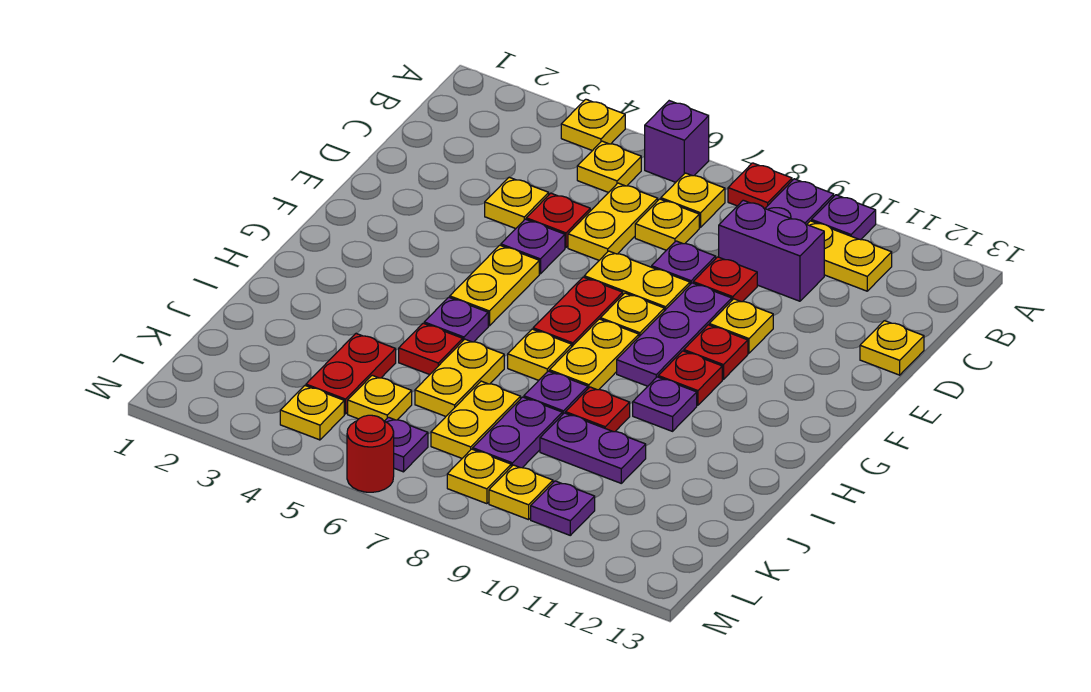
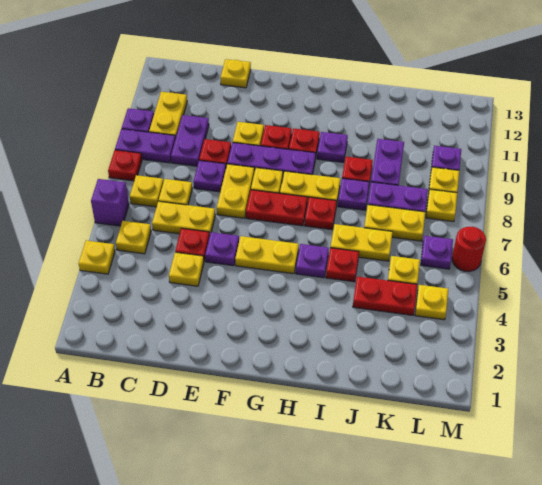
purple 1x2 brick [719,200,824,301] -> purple 1x2 plate [171,115,209,166]
yellow 1x1 plate [508,329,572,380] -> red 1x1 plate [305,197,337,230]

